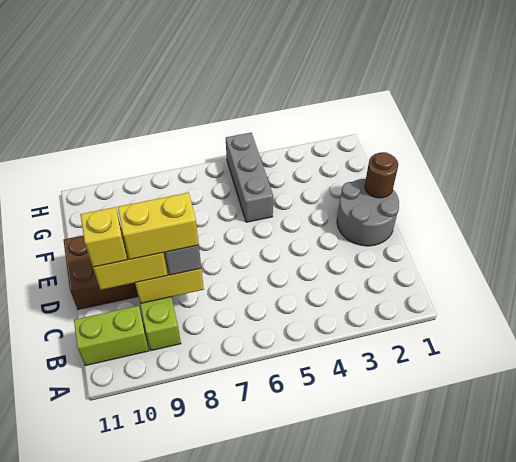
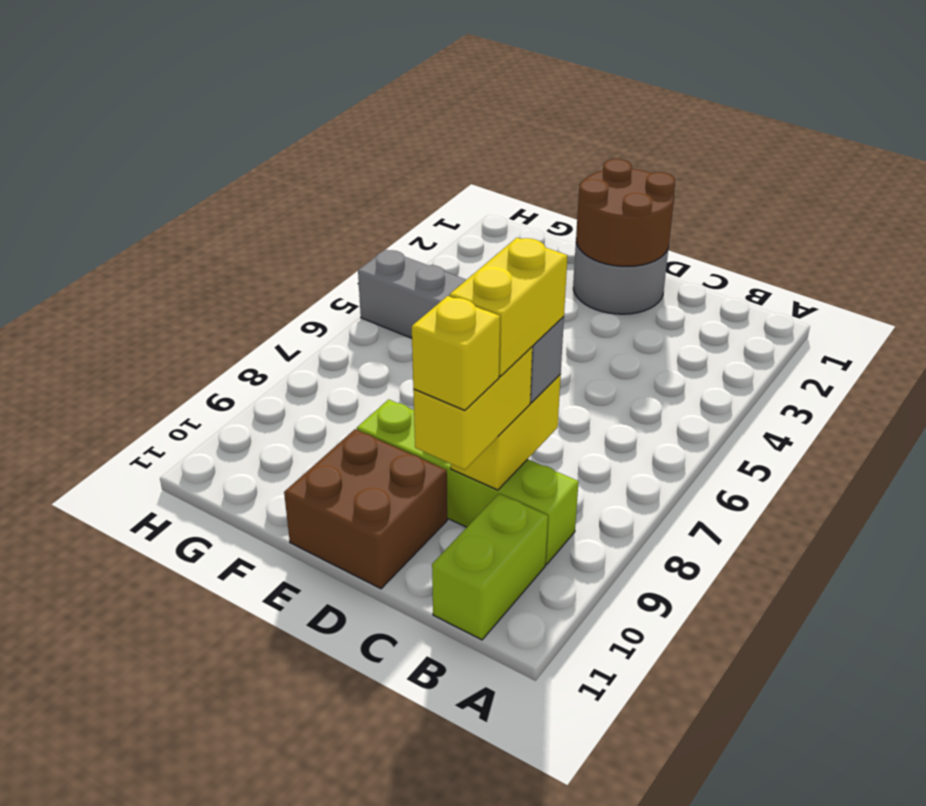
brown 1x1 round brick [365,152,398,198] -> brown 2x2 round brick [576,159,675,266]

